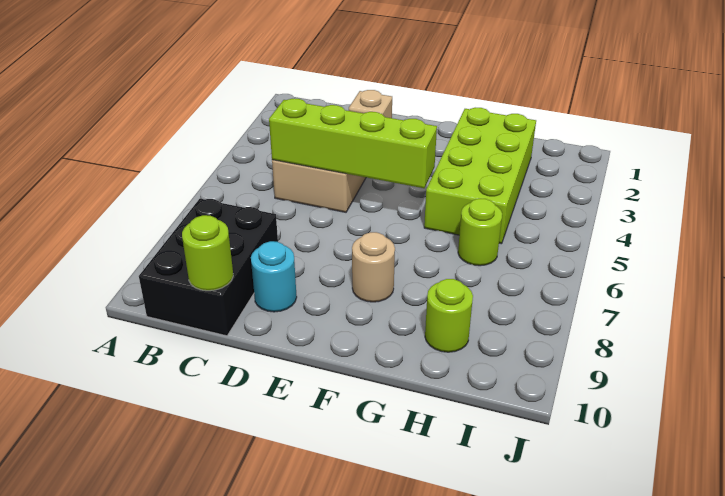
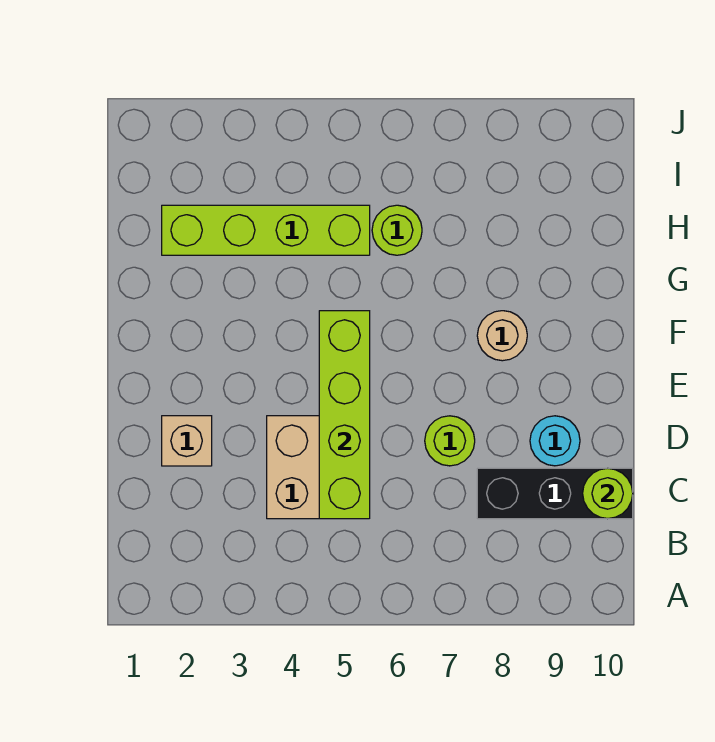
black 2x3 brick [139,199,278,336] -> black 1x3 brick [477,468,633,519]
lime 2x4 brick [424,108,536,244] -> lime 1x4 brick [162,205,370,255]
lime 1x1 round brick [425,279,473,352] -> lime 1x1 round brick moved to [425,416,475,466]

